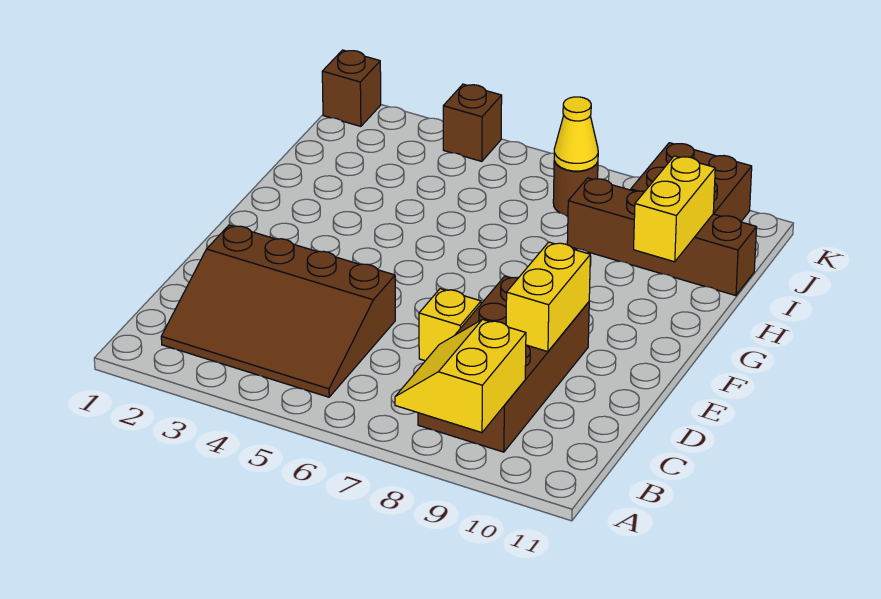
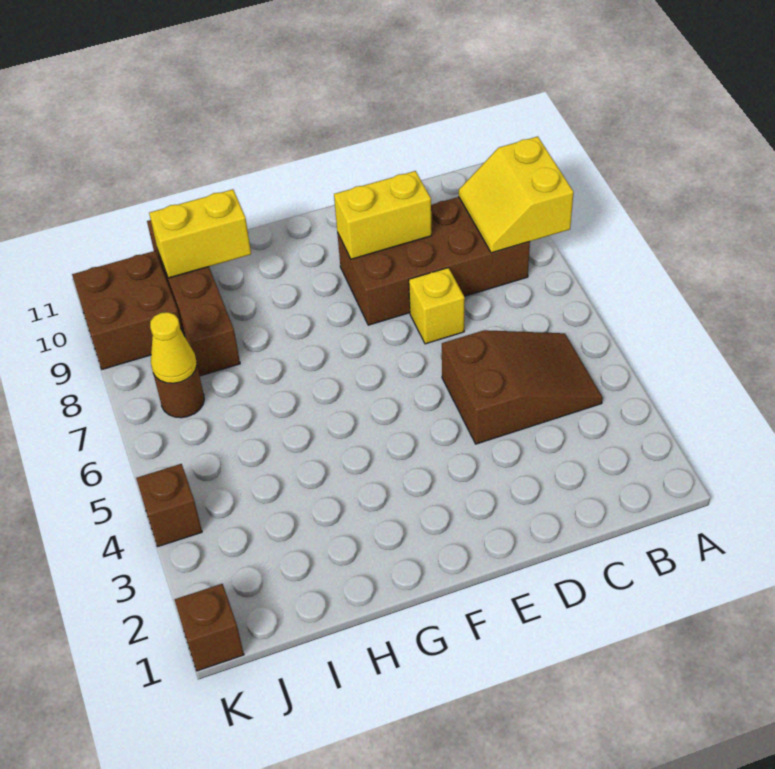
yellow 2x2 slope [395,319,526,433] -> yellow 2x2 slope turned to [459,136,574,253]
brown 3x4 slope [161,225,395,397] -> brown 2x3 slope [442,330,603,444]

